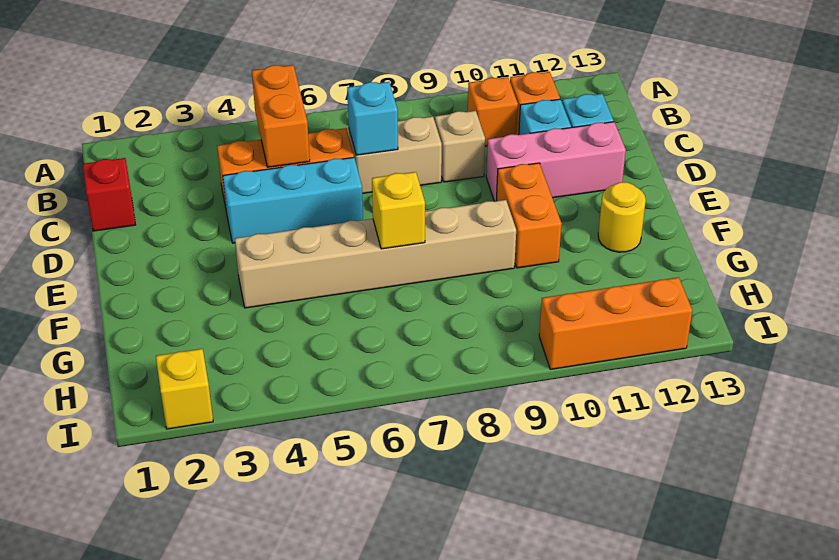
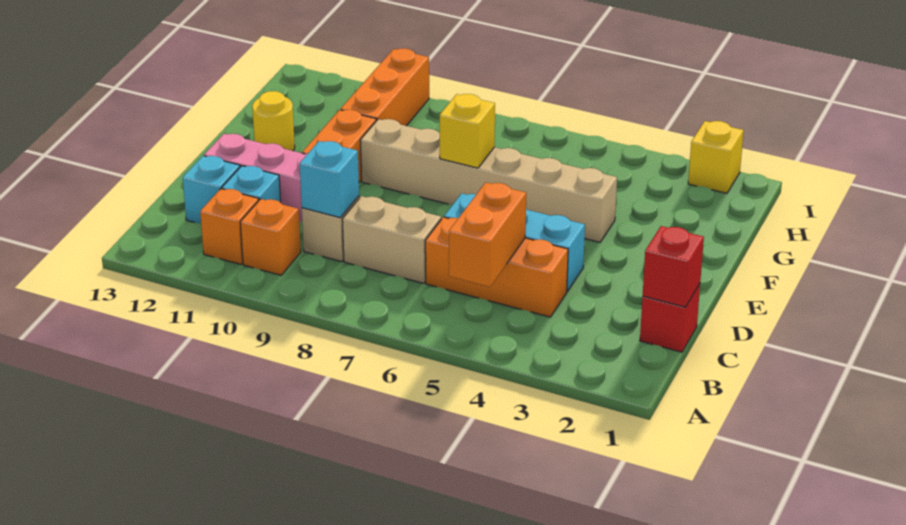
none -> red 1x1 brick [643,226,704,307]
cyan 1x1 brick [347,82,398,155] -> cyan 1x1 brick moved to [300,141,359,218]
orange 1x3 brick [539,277,692,369] -> orange 1x3 brick turned to [340,48,429,126]

